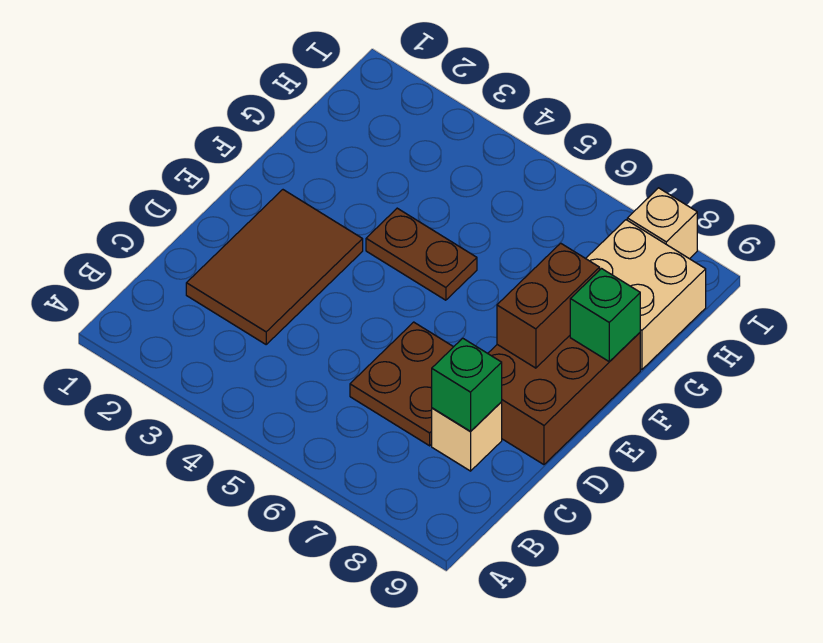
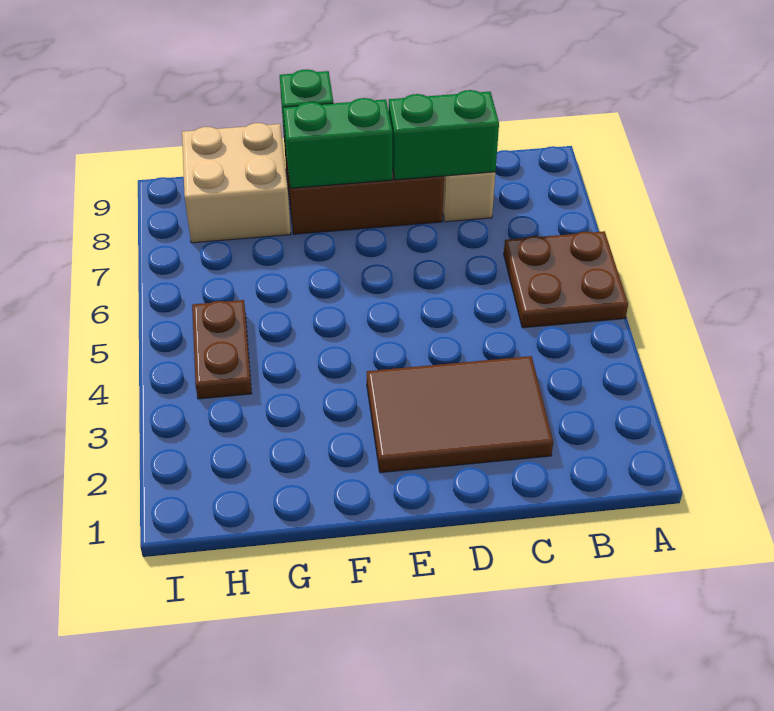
brown 2x2 plate [350,322,453,446] -> brown 2x2 plate moved to [504,231,628,328]
green 1x1 brick [432,338,502,432] -> green 1x2 brick [389,90,499,180]
brown 1x2 brick [497,243,600,368] -> green 1x2 brick [283,98,392,188]
brown 1x2 plate [366,208,477,300] -> brown 1x2 plate moved to [192,300,252,399]
tan 1x1 brick [627,188,697,259] -> none

